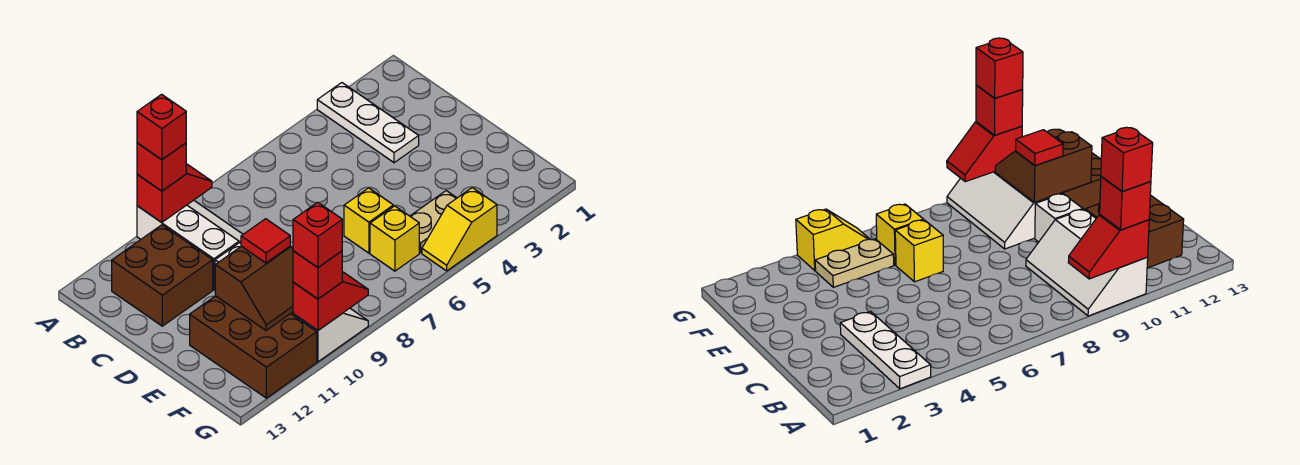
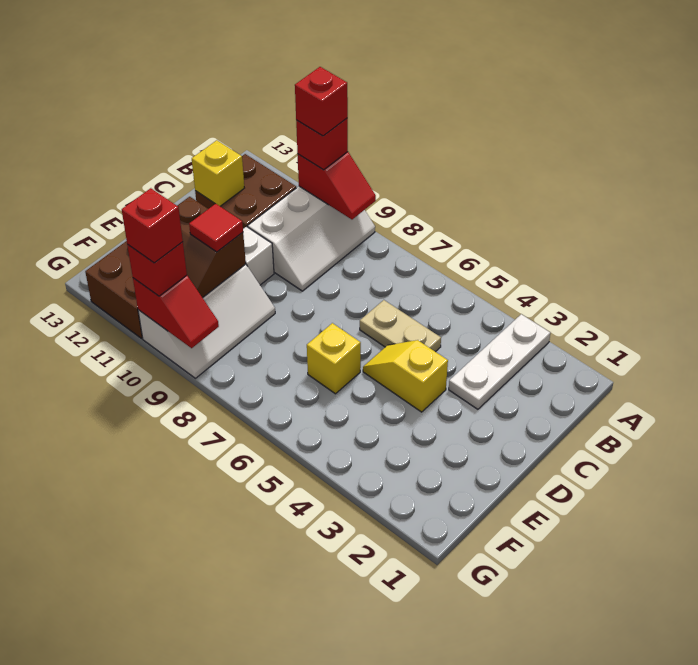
tan 1x2 plate [410,191,457,253] -> tan 1x2 plate moved to [360,300,441,352]
yellow 1x1 brick [370,206,419,271] -> yellow 1x1 brick moved to [192,140,244,206]
yellow 1x2 slope [422,188,497,271] -> yellow 1x2 slope moved to [363,340,448,412]

